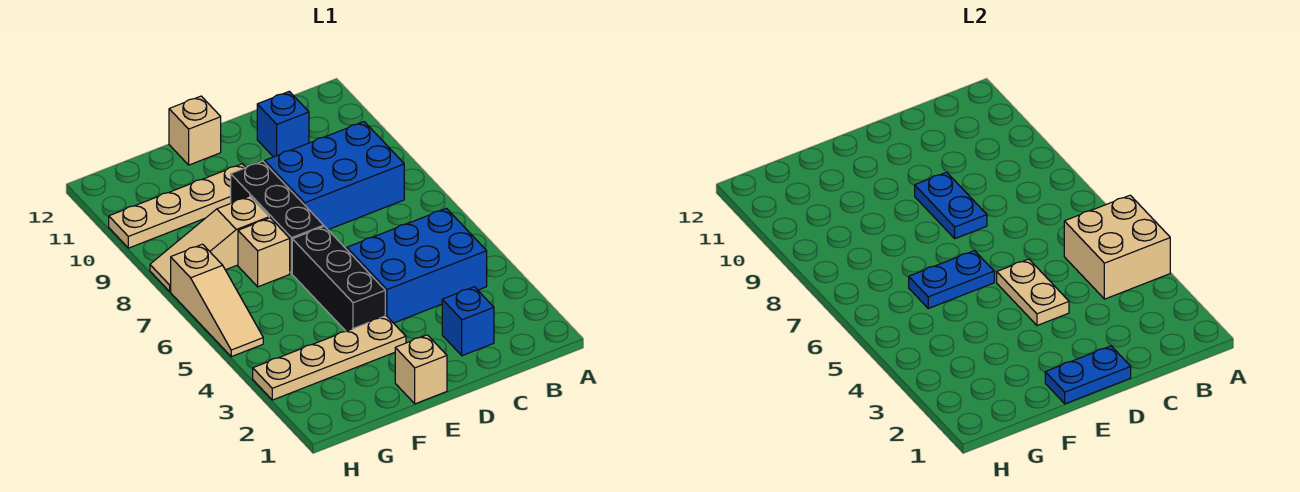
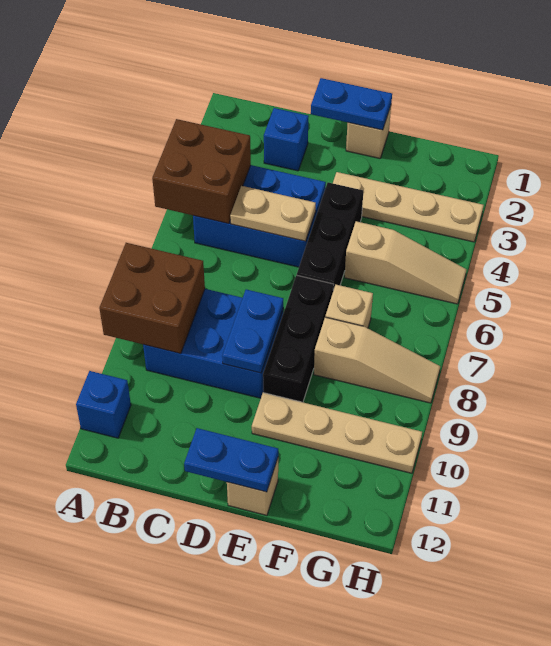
tan 2x2 brick [1064,195,1170,299] -> brown 2x2 brick [152,119,251,224]
none -> brown 2x2 brick [99,243,205,354]
blue 1x1 brick [257,91,309,157] -> blue 1x1 brick moved to [76,371,131,438]
tan 1x2 plate [997,259,1069,325] -> tan 1x2 plate turned to [230,186,316,241]
blue 1x2 plate [909,251,994,308] -> blue 1x2 plate moved to [184,428,278,492]
tan 1x3 slope [171,244,263,357] -> tan 1x3 slope turned to [345,221,467,304]

